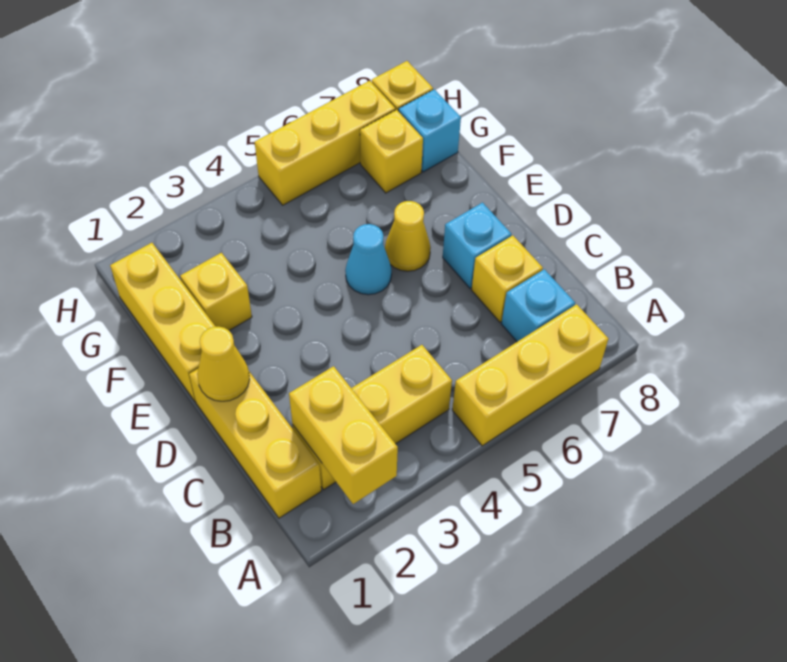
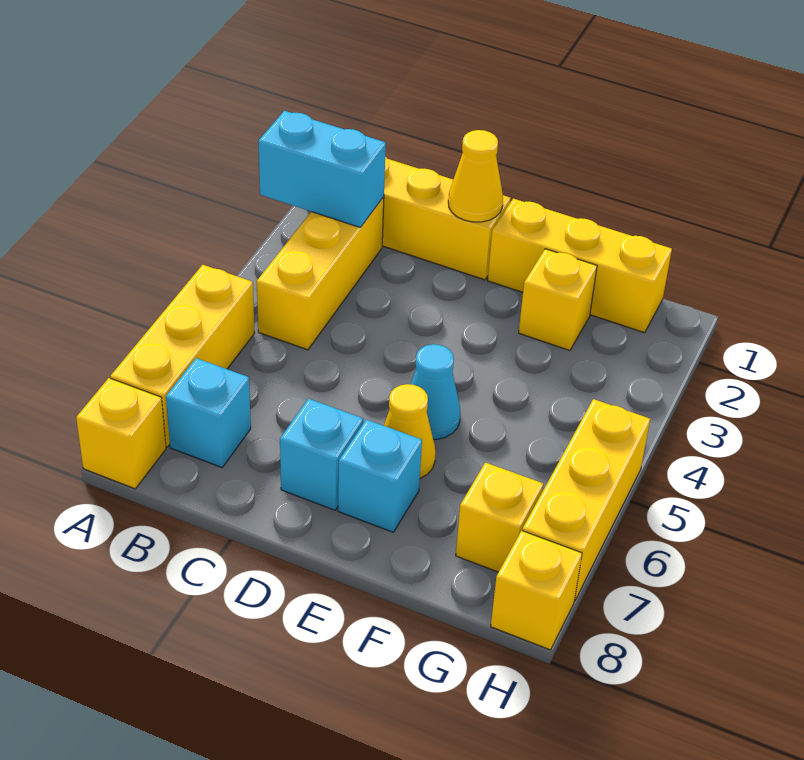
yellow 1x2 brick [289,366,398,504] -> cyan 1x2 brick [258,111,386,227]
yellow 1x1 brick [472,236,543,322] -> yellow 1x1 brick moved to [76,378,166,489]
cyan 1x1 brick [398,89,461,172] -> cyan 1x1 brick moved to [338,420,422,532]

